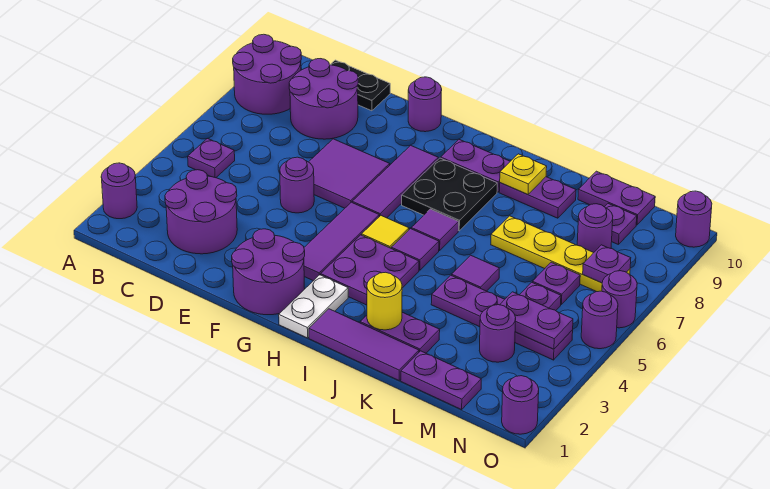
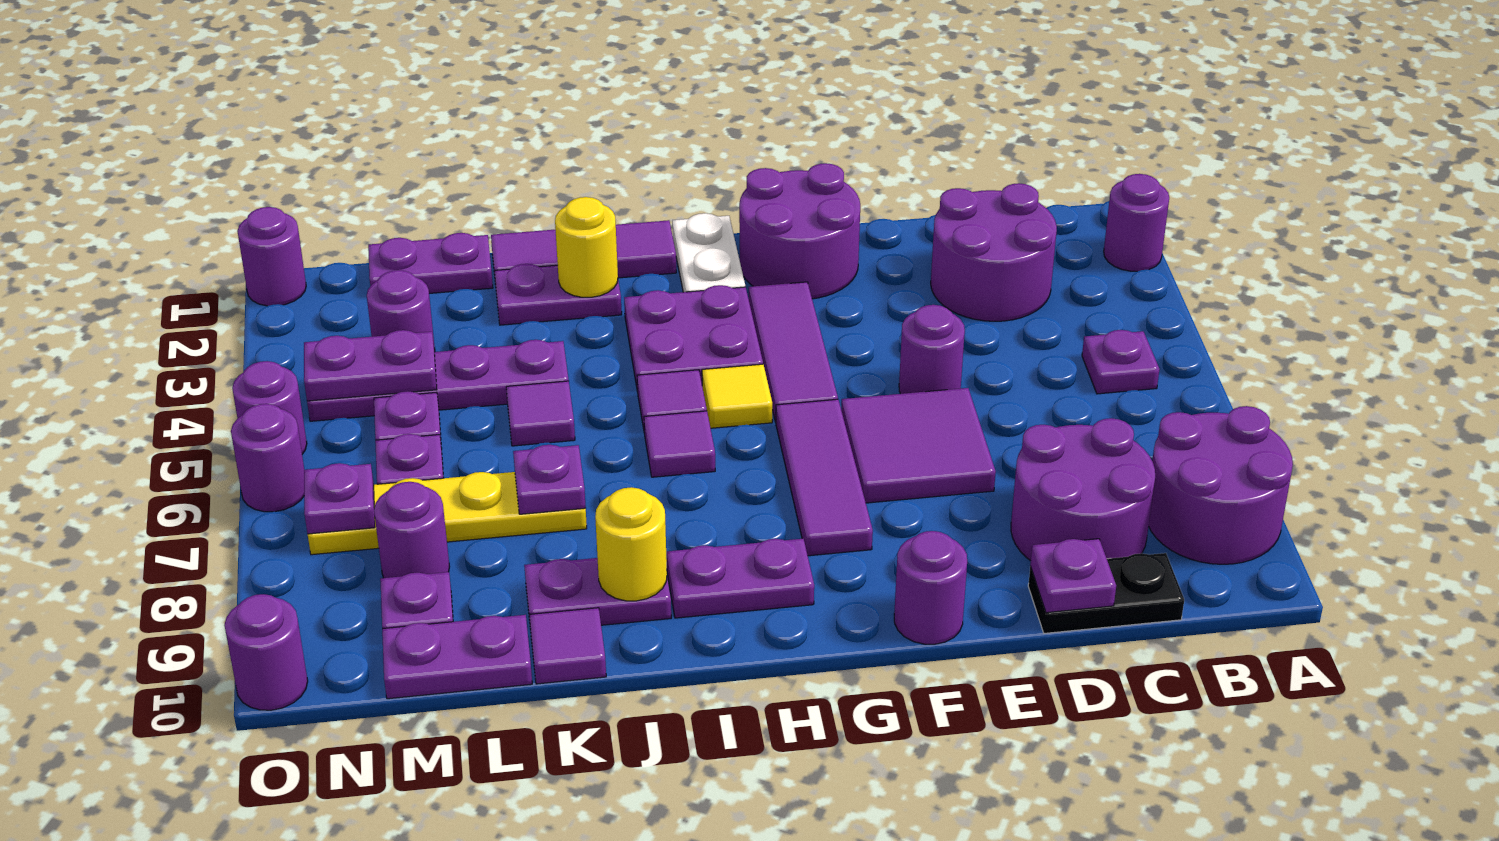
none -> purple 1x1 plate [1030,539,1116,613]
black 2x2 plate [402,158,497,231] -> none
yellow 1x1 plate [500,154,547,194] -> yellow 1x1 round brick [595,487,667,601]
none -> purple 1x1 plate [513,445,586,514]
none -> purple 1x1 tile [529,608,606,684]

